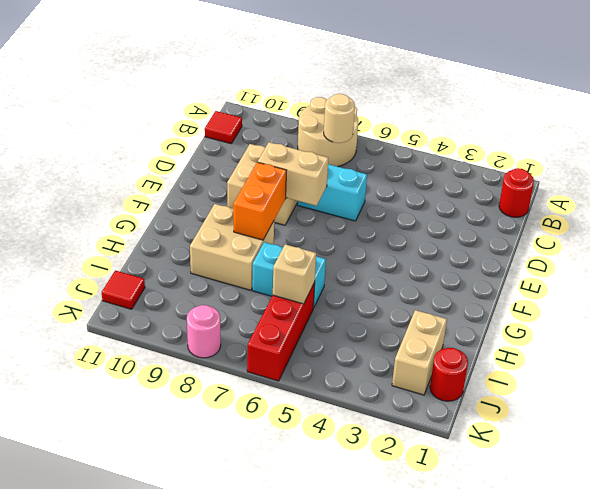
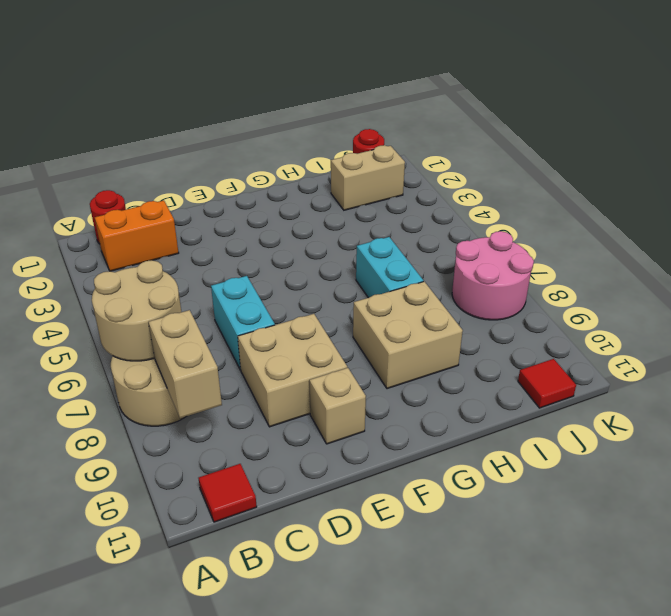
tan 1x1 round brick [324,94,355,143] -> tan 2x2 round brick [92,260,181,361]
tan 1x2 brick [258,142,328,206] -> tan 1x2 brick moved to [149,310,222,418]
orange 1x2 brick [233,162,286,240] -> orange 1x2 brick moved to [95,201,179,271]
red 1x3 brick [247,283,315,381] -> none
tan 1x1 brick [273,244,316,304] -> tan 1x1 brick moved to [309,368,366,444]
pink 1x1 round brick [187,305,221,358] -> pink 2x2 round brick [452,231,534,320]

